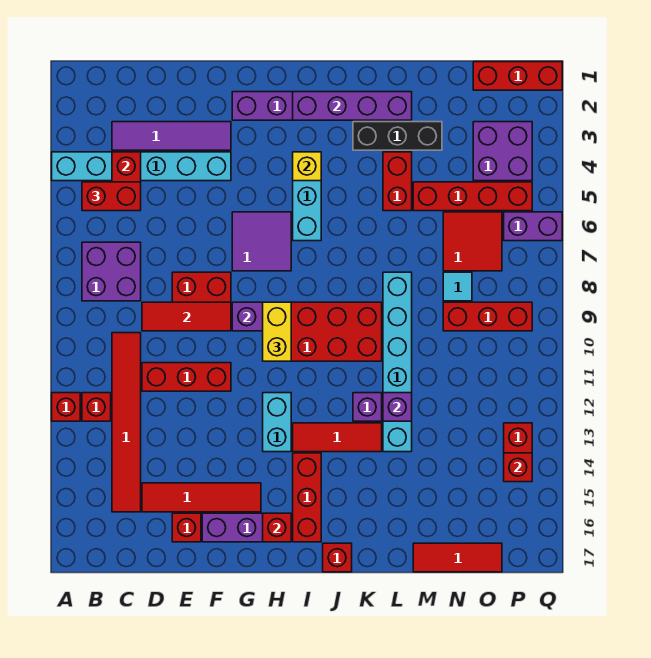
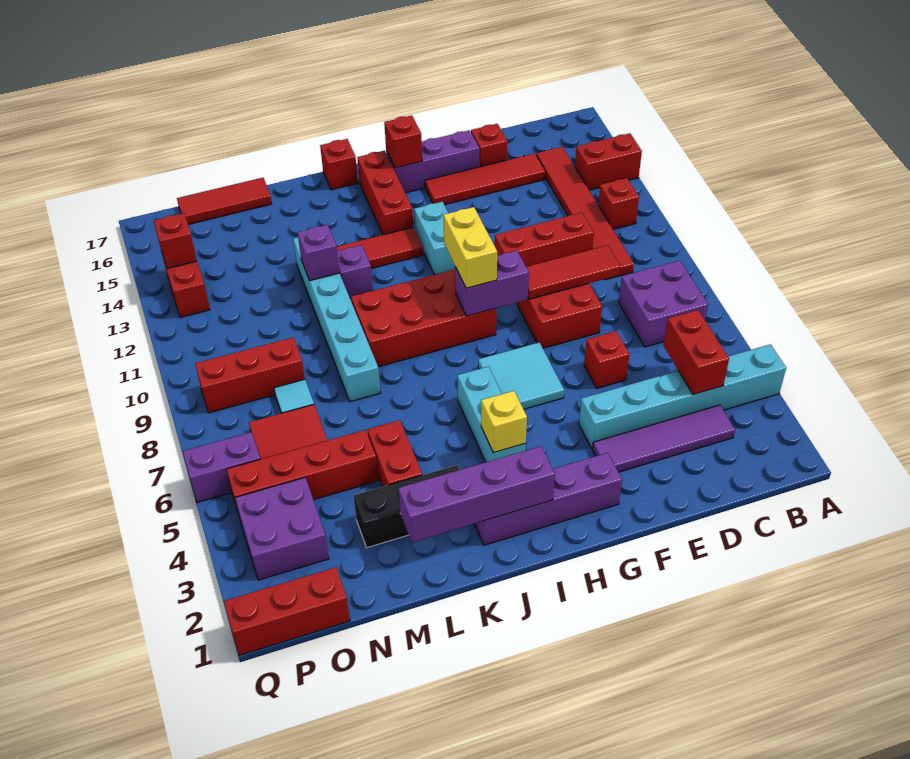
red 1x1 brick [52,393,80,421] -> red 1x1 brick moved to [584,331,630,388]
red 1x2 brick [82,182,141,211] -> red 1x2 brick moved to [575,133,642,190]
purple 2x2 tile [232,212,291,271] -> cyan 2x2 tile [478,342,564,409]

